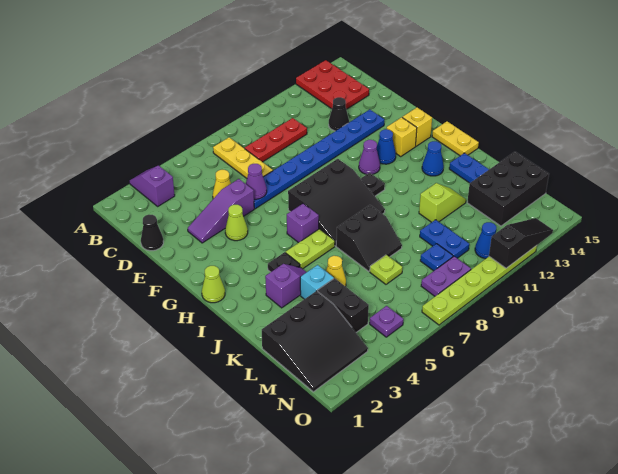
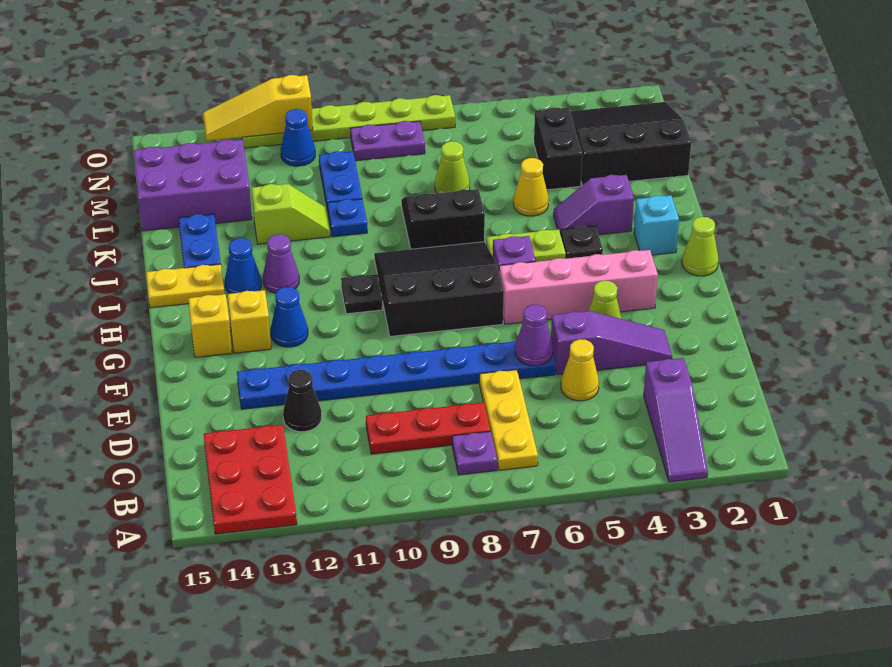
purple 1x2 slope [130,166,175,206] -> purple 1x3 slope [644,358,708,482]
black 1x1 cone [141,215,164,251] -> none
none -> pink 1x4 brick [499,250,658,324]
purple 1x1 cone [359,140,380,174] -> purple 1x1 cone moved to [263,234,299,293]
yellow 1x2 plate [432,121,479,156] -> yellow 1x2 plate turned to [146,264,224,308]
cyan 1x1 brick [300,265,334,299] -> cyan 1x1 brick moved to [634,195,679,255]
lime 1x2 slope [419,183,466,222] -> lime 1x2 slope turned to [252,184,330,244]
lime 1x1 plate [370,255,402,284] -> lime 1x1 cone [435,141,470,193]
black 2x3 brick [467,152,549,226] -> purple 2x3 brick [134,139,252,231]
blue 1x1 plate [420,244,453,271] -> blue 1x1 plate moved to [327,199,367,237]
purple 1x1 plate [370,306,403,337] -> purple 1x1 plate moved to [452,431,497,475]
black 1x3 slope [489,218,553,268] -> yellow 1x3 slope [203,75,313,141]

